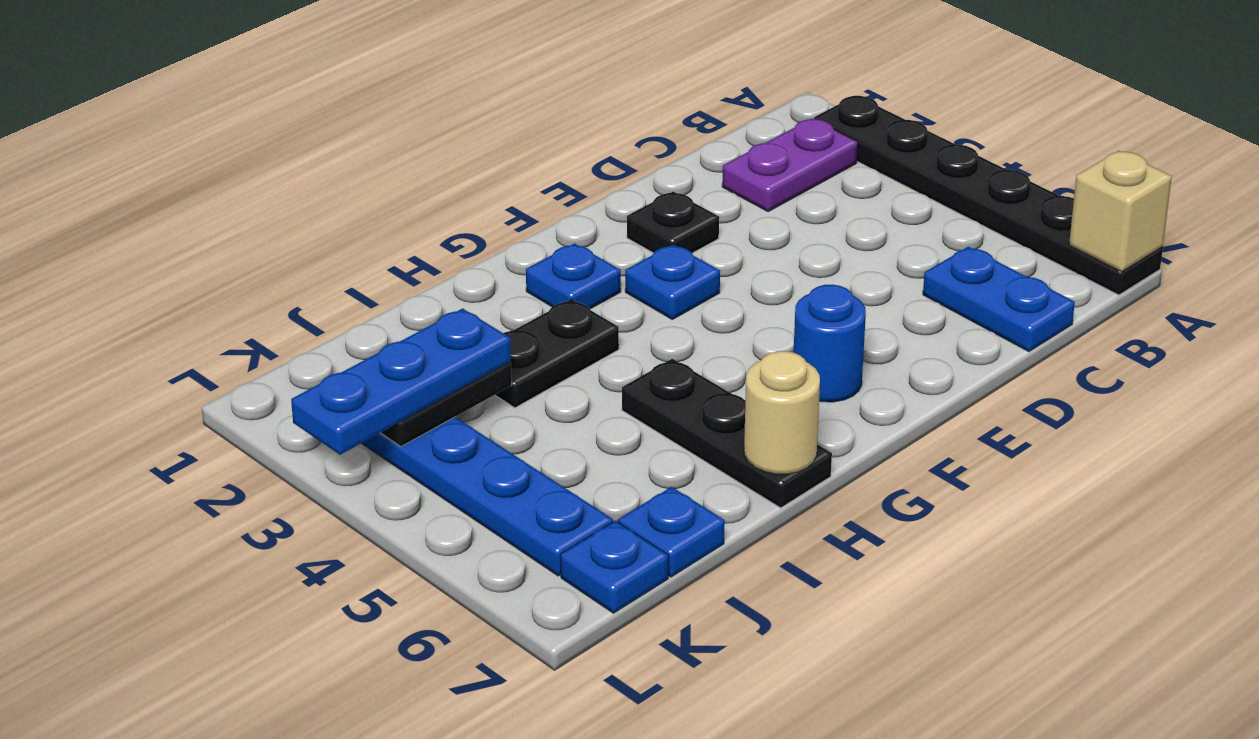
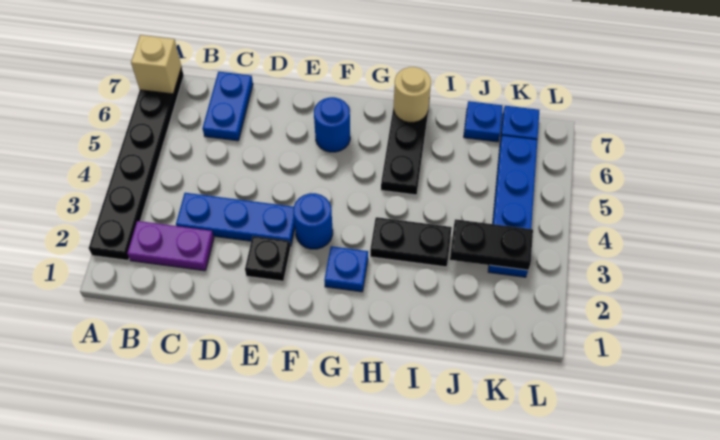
blue 1x1 plate [625,244,720,319] -> blue 1x1 round brick [293,193,333,249]
blue 1x3 plate [291,308,511,455] -> blue 1x3 plate moved to [176,193,295,246]

